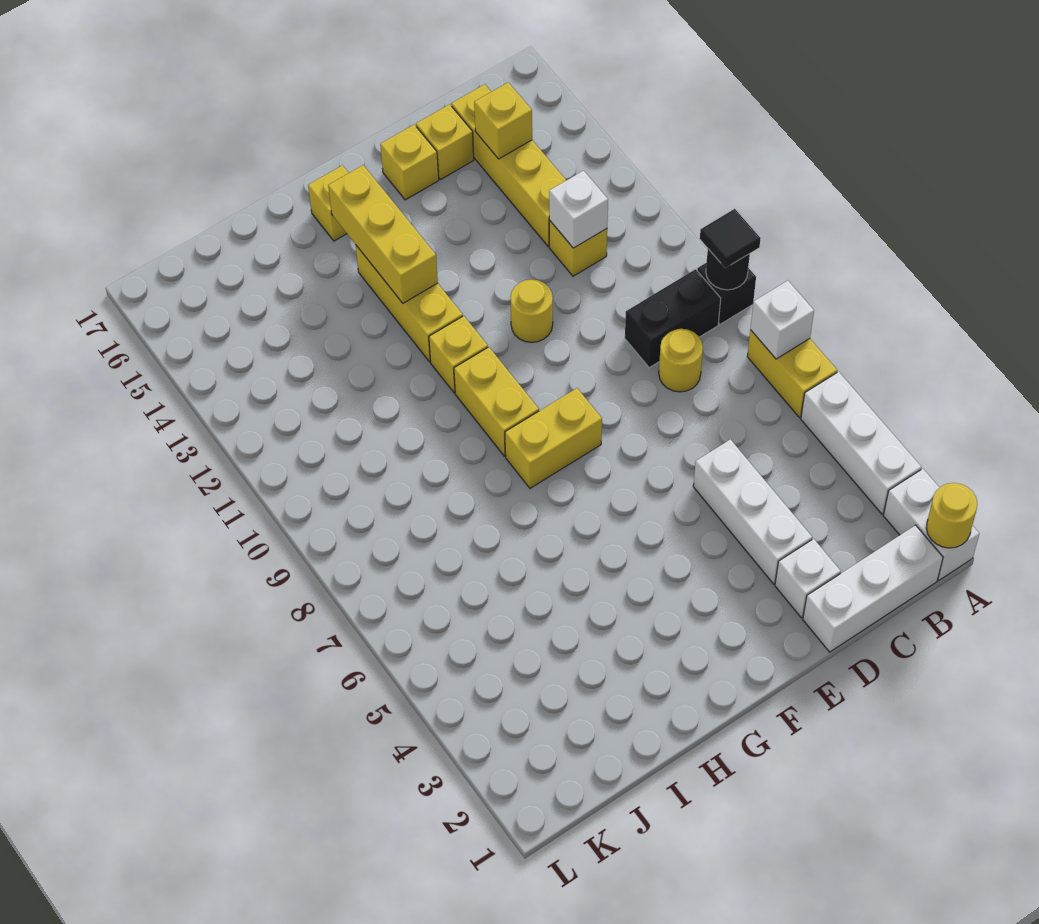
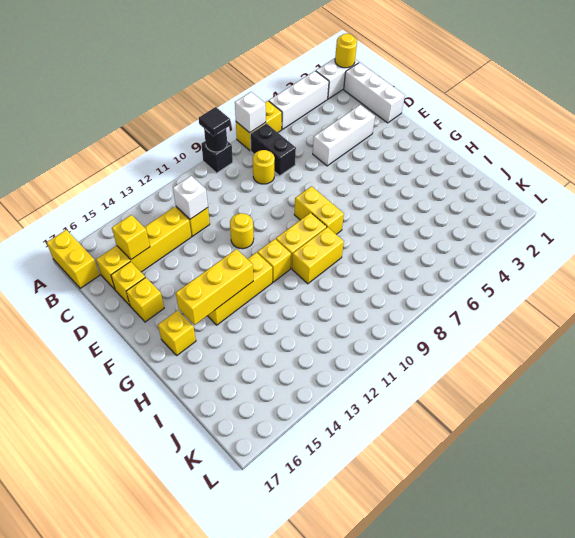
none -> yellow 1x2 brick [47,230,99,289]
black 1x2 brick [625,269,721,368] -> black 1x2 brick moved to [250,123,296,176]
white 1x1 brick [775,539,841,618] -> none
none -> yellow 1x2 brick [292,227,344,284]

